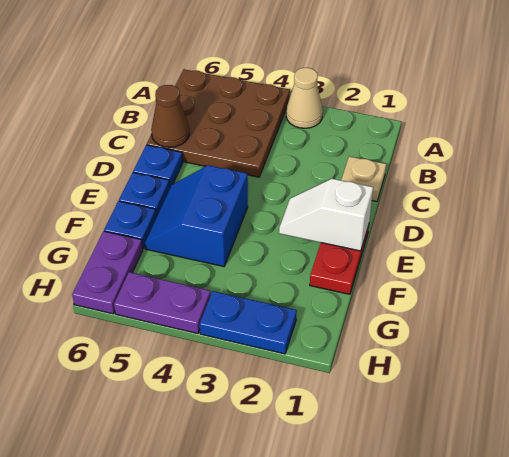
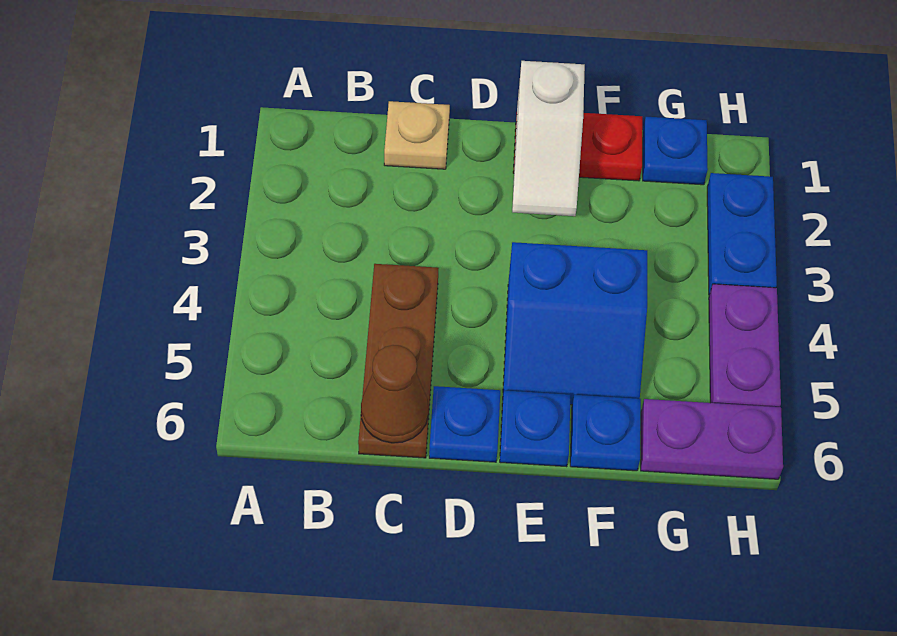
tan 1x1 cone [286,68,323,128] -> none
brown 3x3 plate [147,69,290,177] -> brown 1x3 plate [358,264,439,458]
none -> blue 1x1 plate [643,117,708,185]

